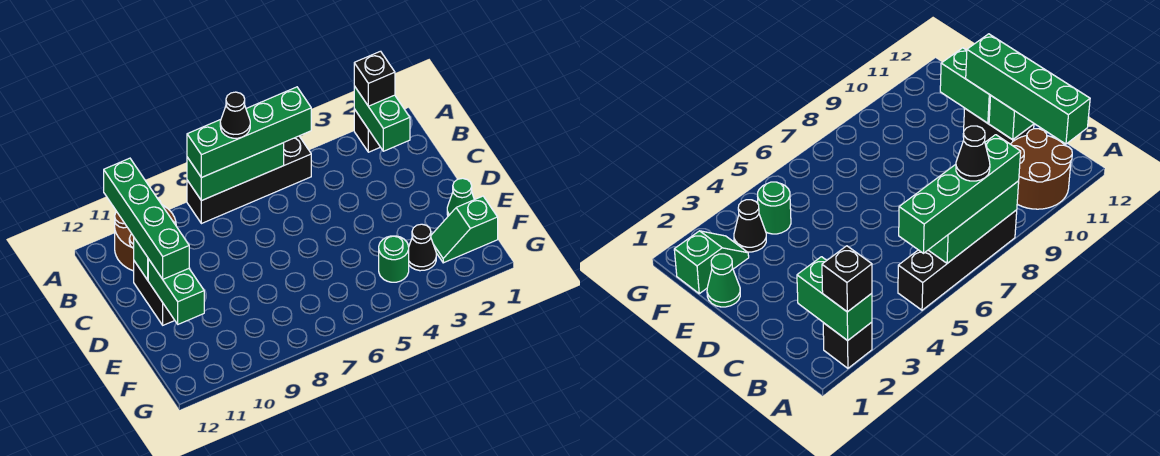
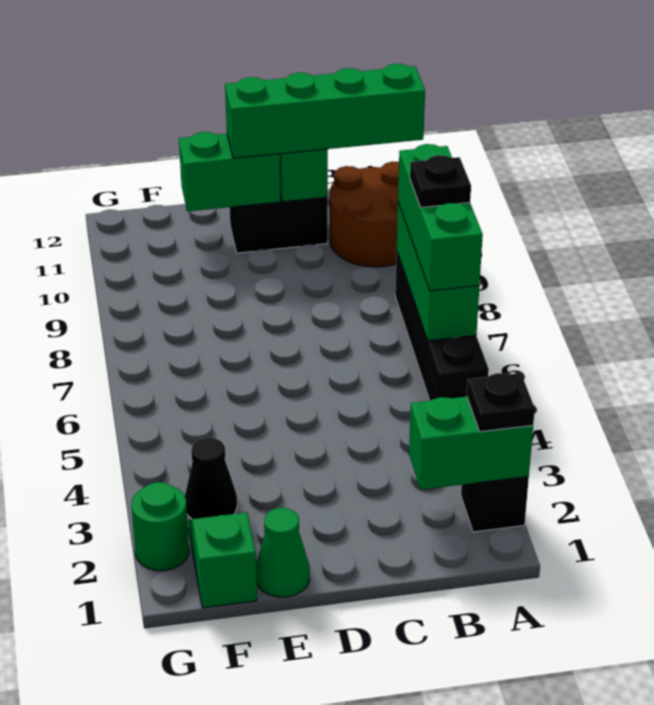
black 1x1 brick [354,51,395,106] -> black 1x1 plate [467,373,535,432]
green 1x4 brick [187,87,311,178] -> green 1x3 brick [398,144,483,291]
black 1x1 cone [220,92,250,138] -> black 1x1 plate [410,155,471,208]
green 1x1 round brick [379,236,409,282] -> green 1x1 round brick moved to [131,482,189,571]

